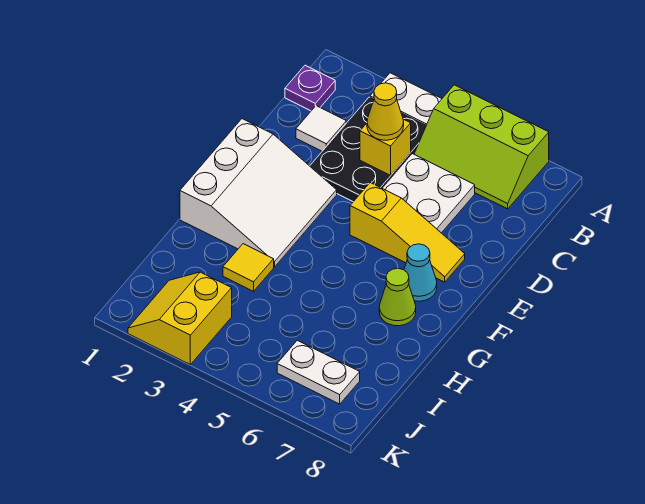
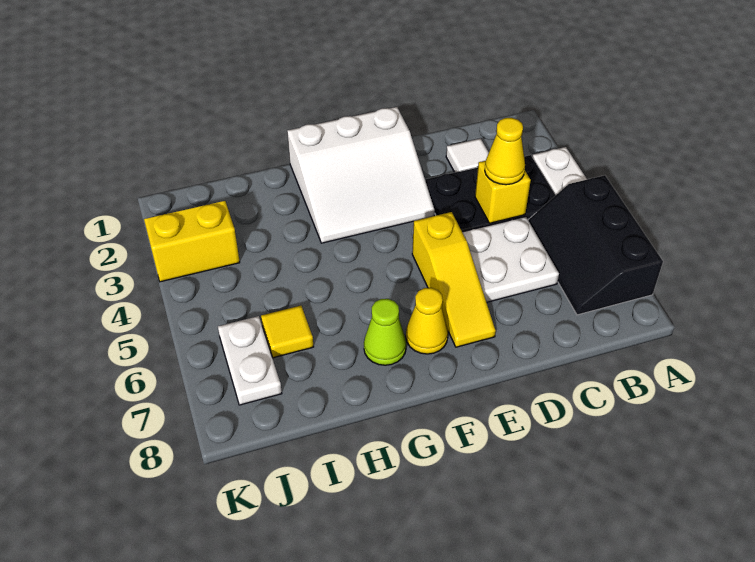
lime 2x3 slope [414,85,549,209] -> black 2x3 slope [528,175,663,315]
purple 1x1 plate [285,65,335,111] -> none
cyan 1x1 cone [404,244,437,301] -> yellow 1x1 cone [406,288,448,354]
yellow 1x1 tile [223,244,274,291] -> yellow 1x1 tile moved to [261,306,314,358]

